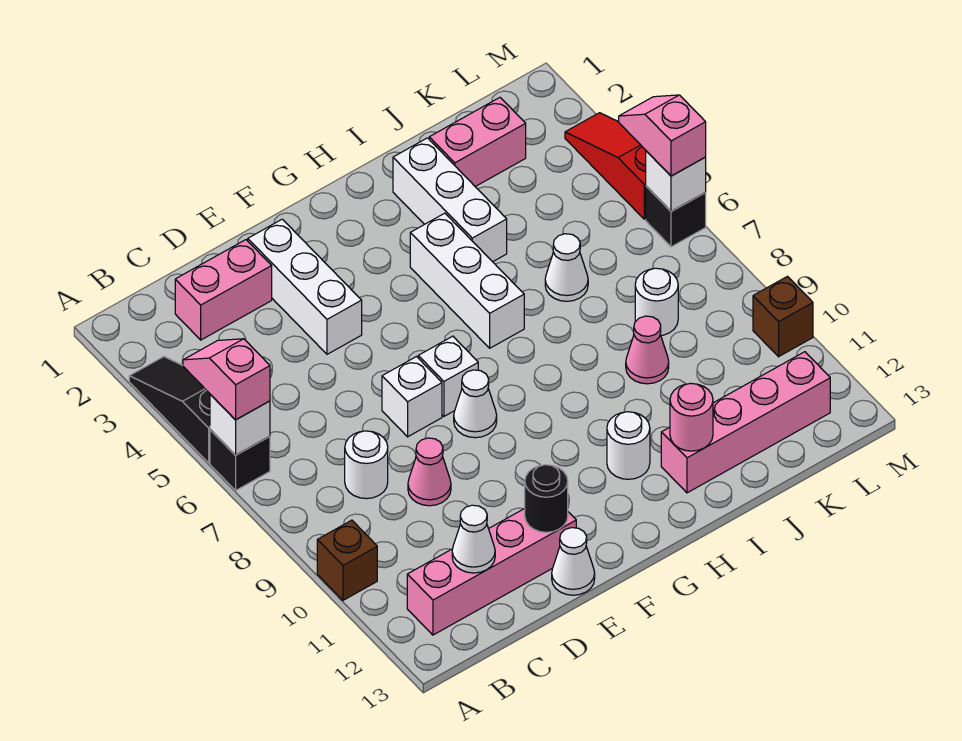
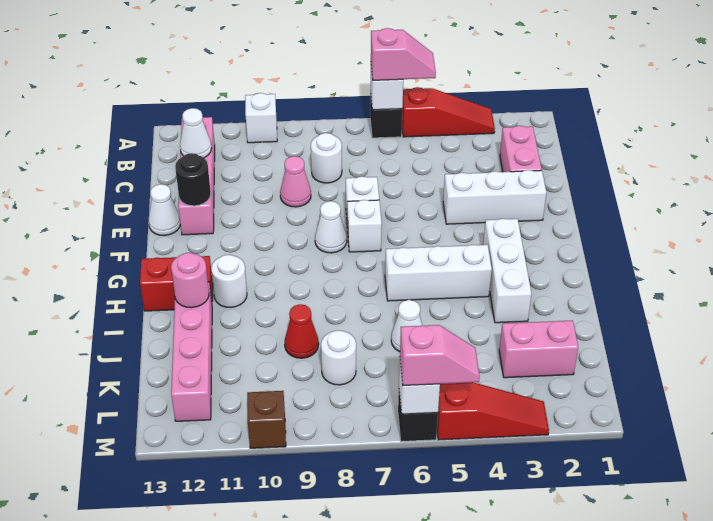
black 1x3 slope [129,357,210,463] -> red 1x3 slope [402,87,495,137]
brown 1x1 brick [317,520,377,600] -> white 1x1 brick [245,93,277,143]
none -> red 1x2 brick [140,256,213,311]
white 1x3 brick [393,138,507,262] -> white 1x3 brick turned to [483,219,531,323]
pink 1x2 brick [429,98,526,186] -> pink 1x2 brick turned to [499,320,578,378]
pink 1x1 cone [626,316,669,384] -> red 1x1 cone [285,304,319,358]

